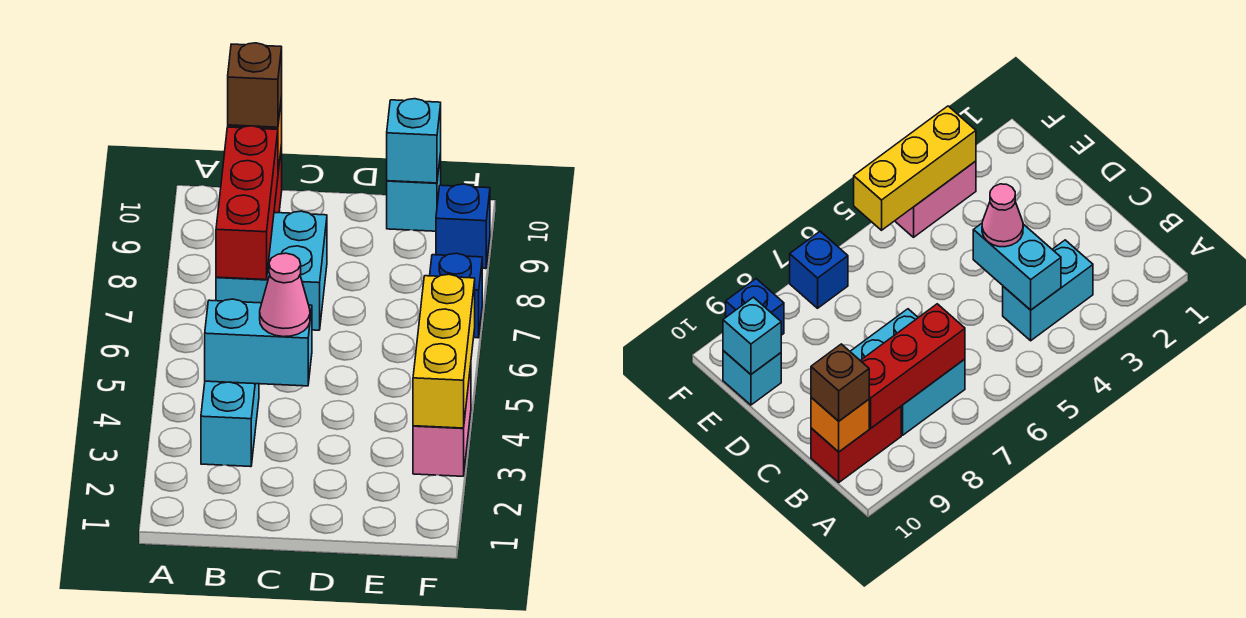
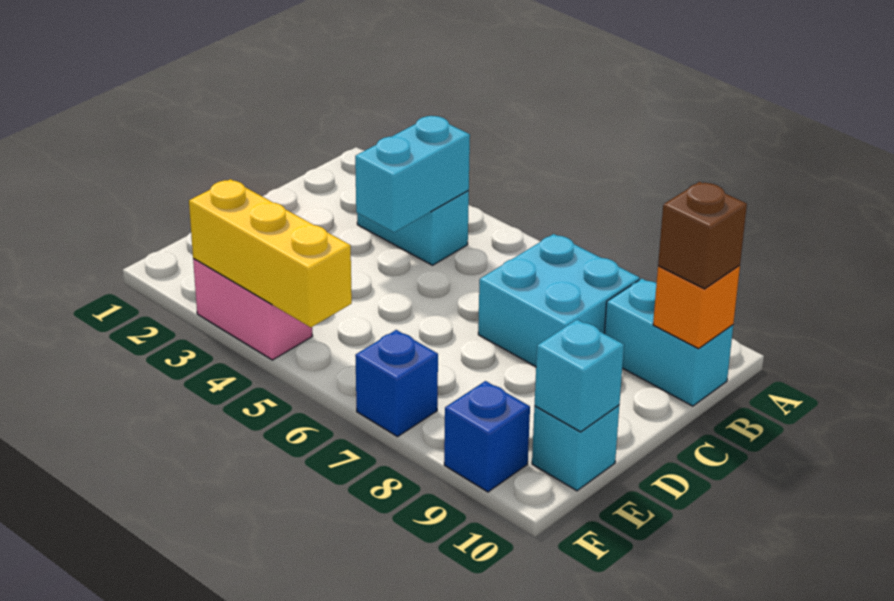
red 1x3 brick [216,126,278,280] -> none
red 1x2 brick [811,407,901,482] -> cyan 1x2 brick [604,279,733,406]
pink 1x1 cone [260,253,310,337] -> none

